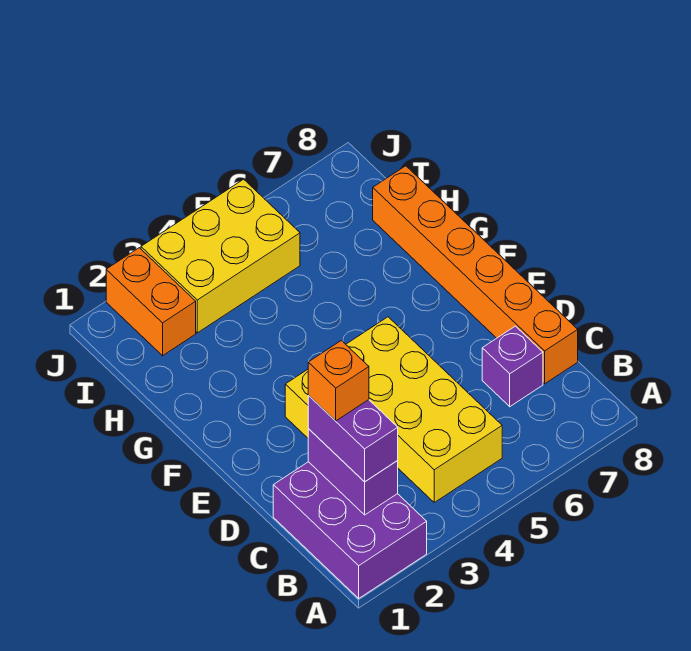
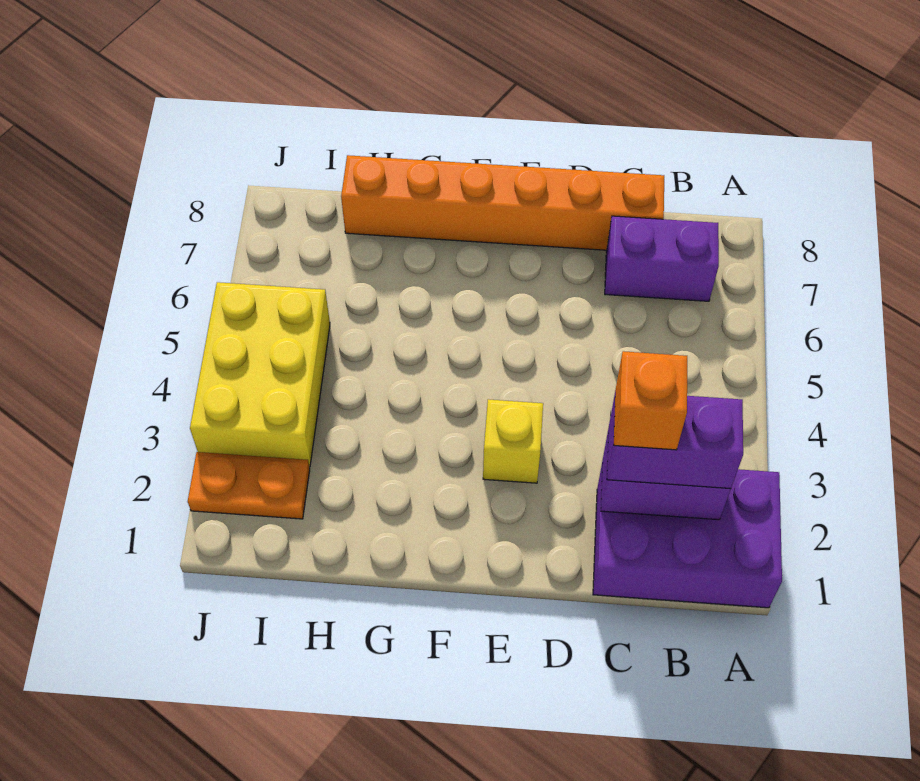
yellow 2x4 brick [346,317,502,502] -> none
purple 1x1 brick [482,326,543,407] -> purple 1x2 brick [605,216,719,301]
orange 1x2 brick [106,248,196,356] -> orange 1x2 plate [188,452,310,519]

